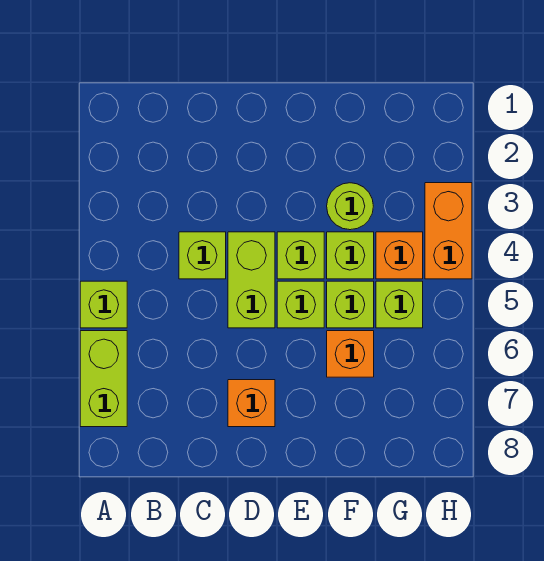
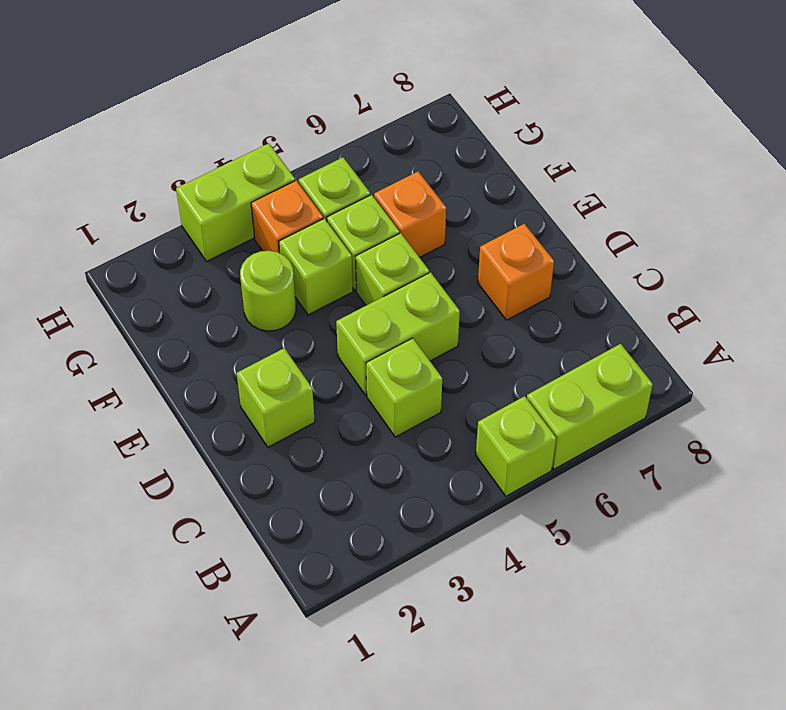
lime 1x1 brick [277,232,324,279] -> lime 1x1 brick moved to [237,348,315,447]
orange 1x2 brick [425,183,472,279] -> lime 1x2 brick [176,143,295,261]

